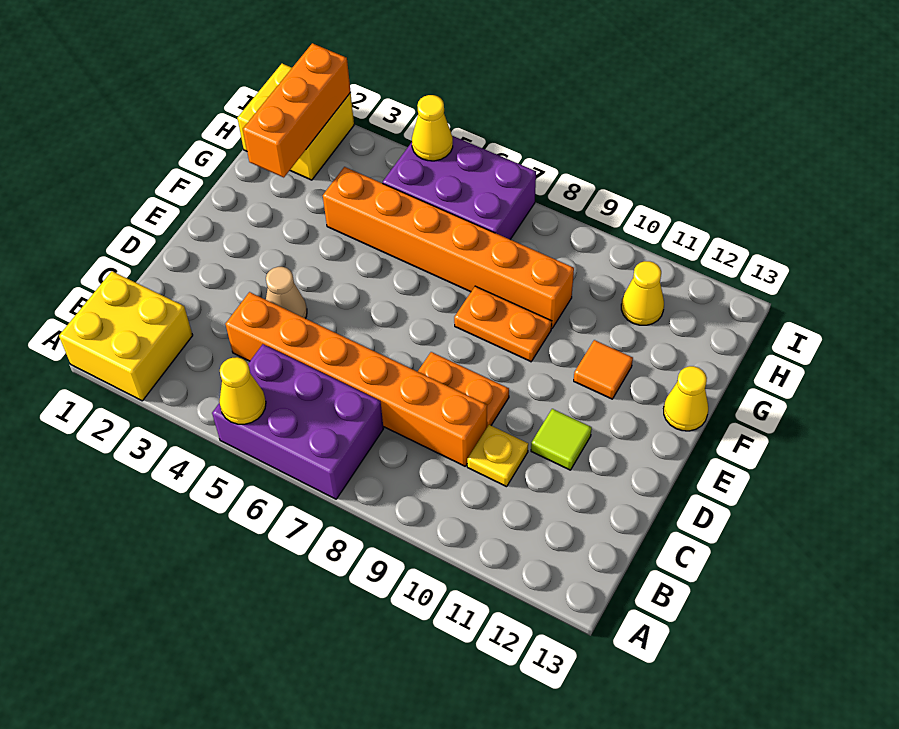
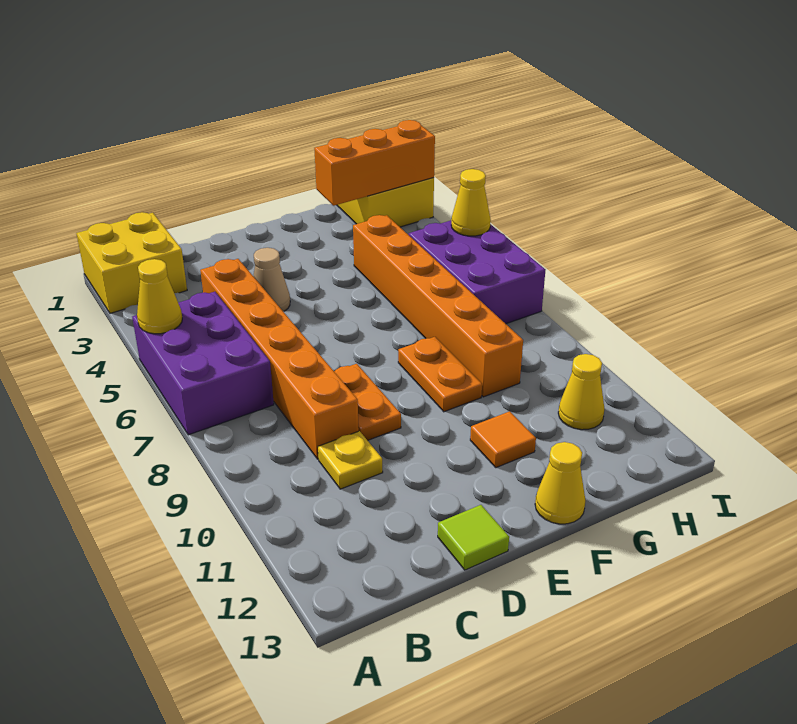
lime 1x1 tile [531,409,592,470] -> lime 1x1 tile moved to [438,505,509,570]

